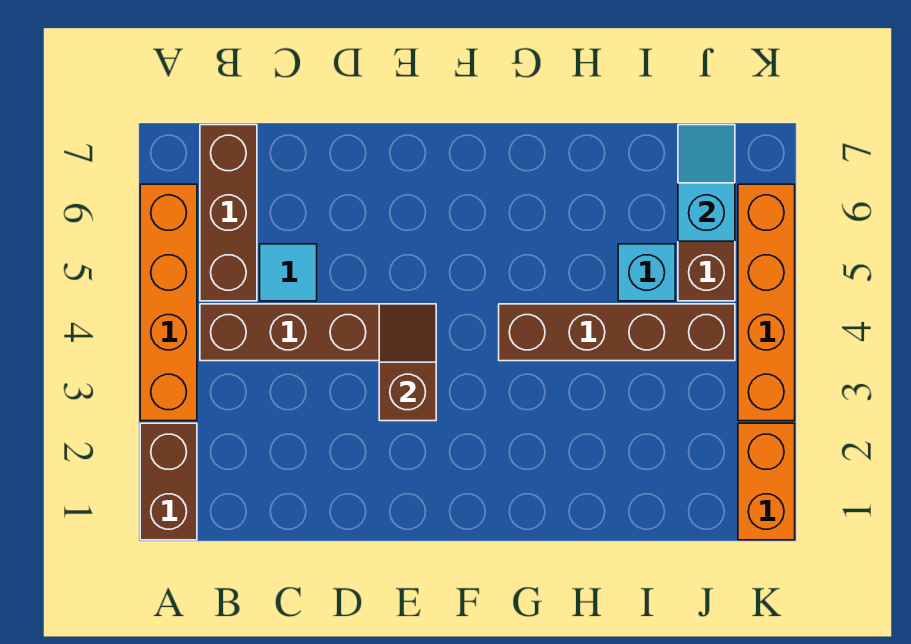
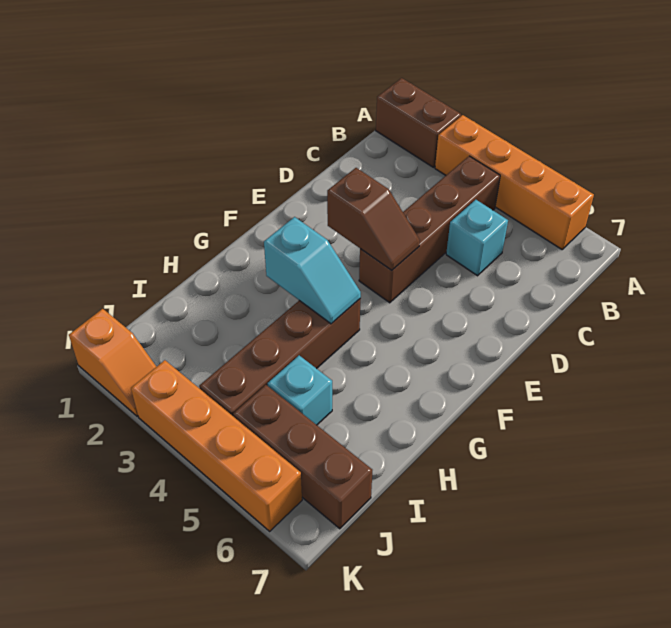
brown 1x3 brick [200,125,257,301] -> none
cyan 1x1 tile [260,244,317,301] -> cyan 1x1 brick [446,200,508,276]
cyan 1x2 slope [678,125,735,241] -> cyan 1x2 slope moved to [264,217,361,324]
orange 1x2 brick [738,423,795,540] -> orange 1x2 slope [69,309,156,416]

